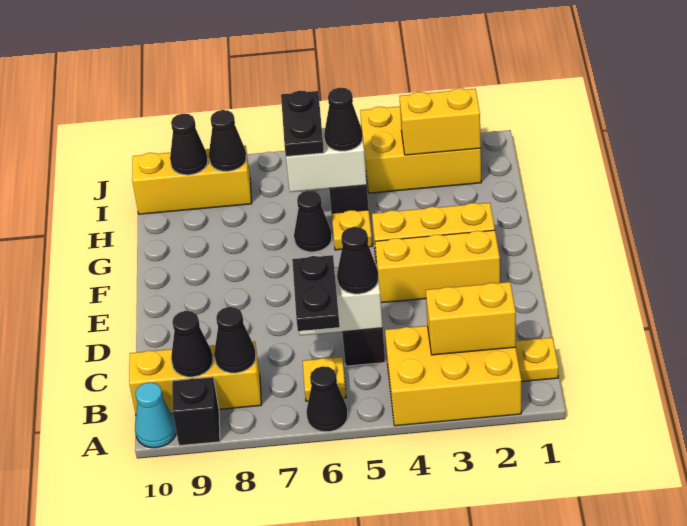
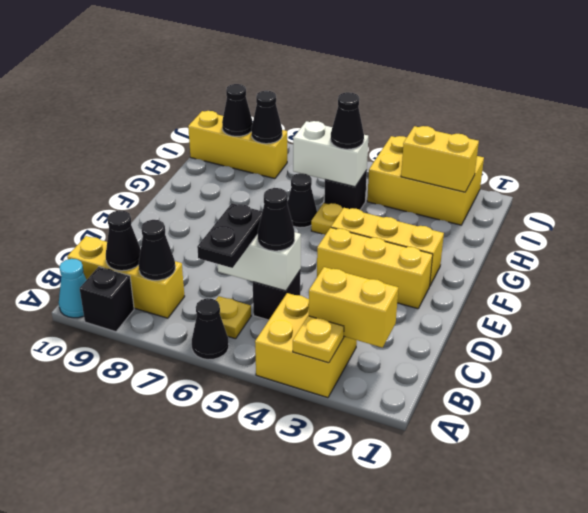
yellow 2x3 brick [385,326,521,426] -> yellow 2x2 brick [255,293,357,398]
yellow 1x1 plate [516,338,558,382] -> yellow 1x1 plate moved to [293,316,344,363]
black 1x2 plate [281,91,324,156] -> none

